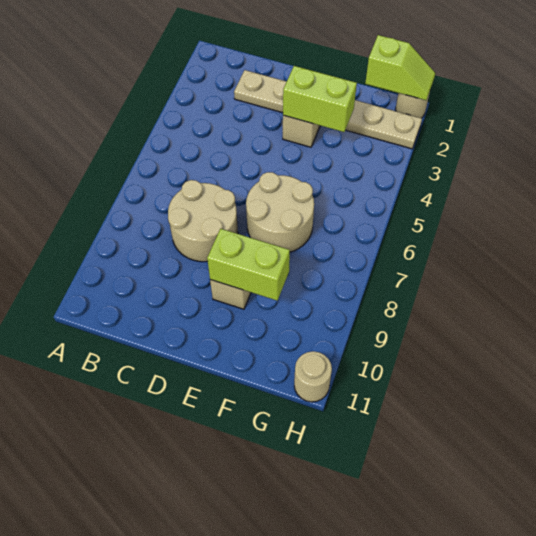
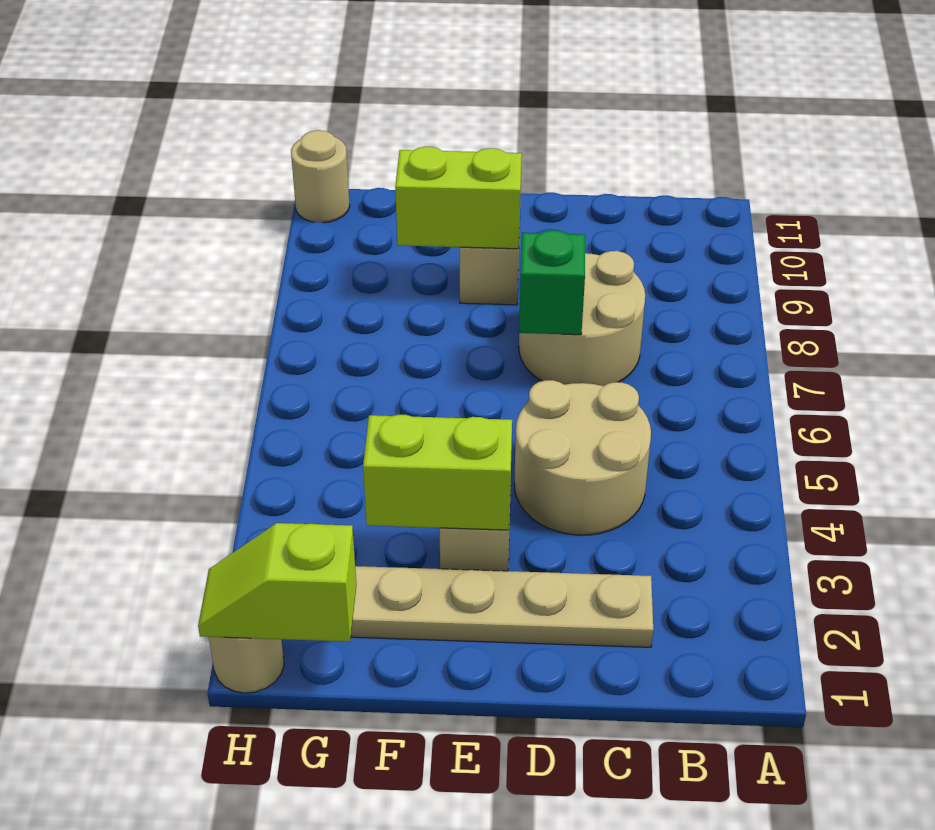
none -> green 1x1 brick [519,230,585,335]
tan 2x2 round brick [246,172,314,252] -> tan 2x2 round brick moved to [514,380,651,535]

